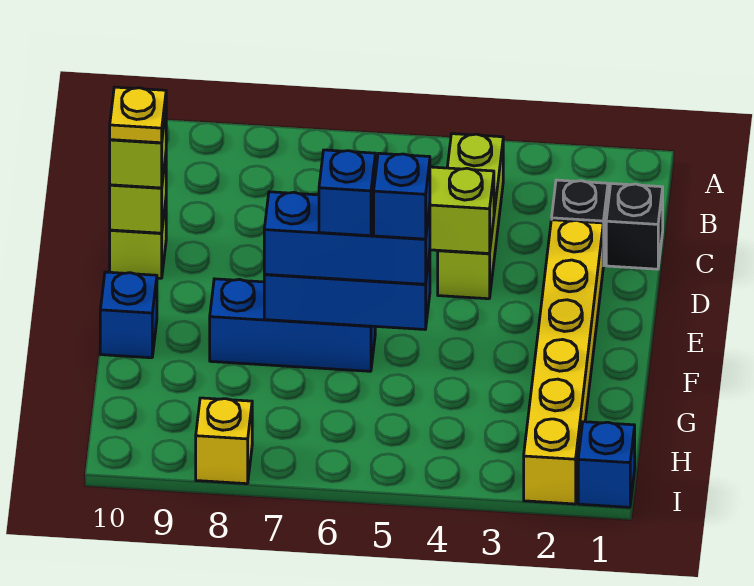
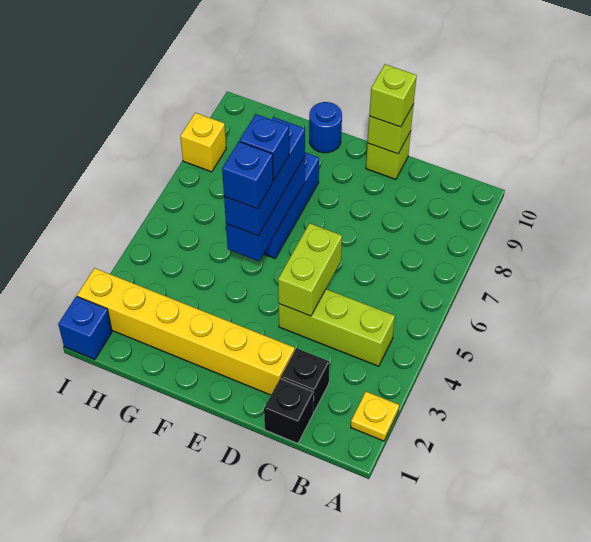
yellow 1x1 plate [110,87,166,143] -> yellow 1x1 plate moved to [351,392,399,441]
blue 1x1 brick [100,272,157,358] -> blue 1x1 round brick [309,102,342,153]

